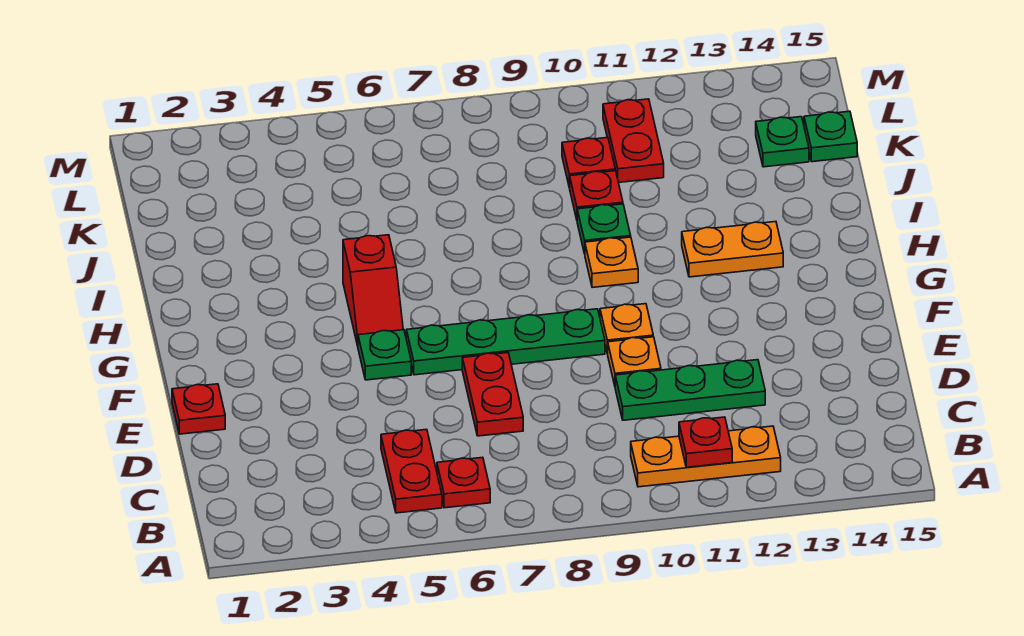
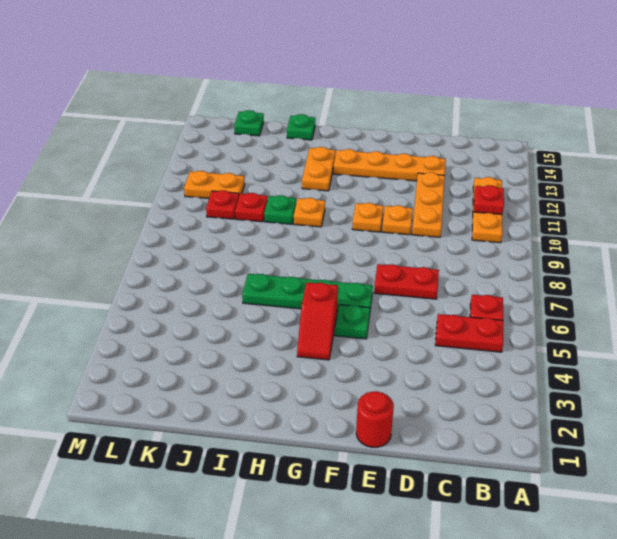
green 1x3 plate [615,360,765,420] -> orange 1x3 plate [412,172,445,237]
none -> orange 1x4 plate [333,149,446,181]
red 1x1 plate [172,384,225,434] -> red 1x1 round brick [356,391,394,447]
green 1x4 plate [406,309,605,375] -> green 1x4 plate turned to [242,274,373,312]
red 1x2 slope [343,235,403,346] -> red 1x2 slope turned to [297,282,338,360]
red 1x2 plate [603,99,664,183] -> orange 1x2 plate [184,171,245,199]
green 1x1 plate [756,117,809,167] -> green 1x1 plate moved to [287,114,315,140]

